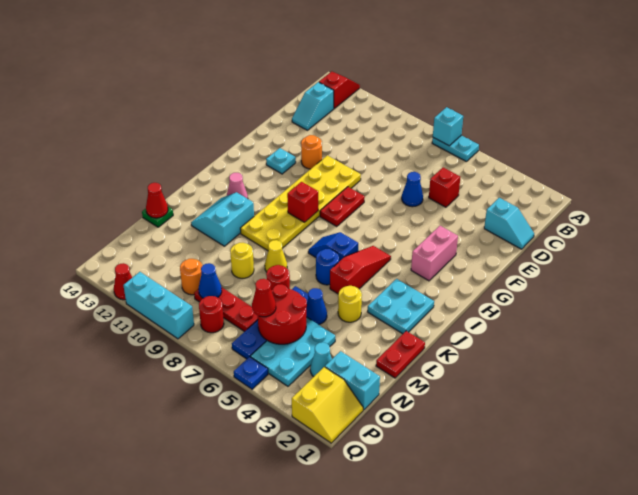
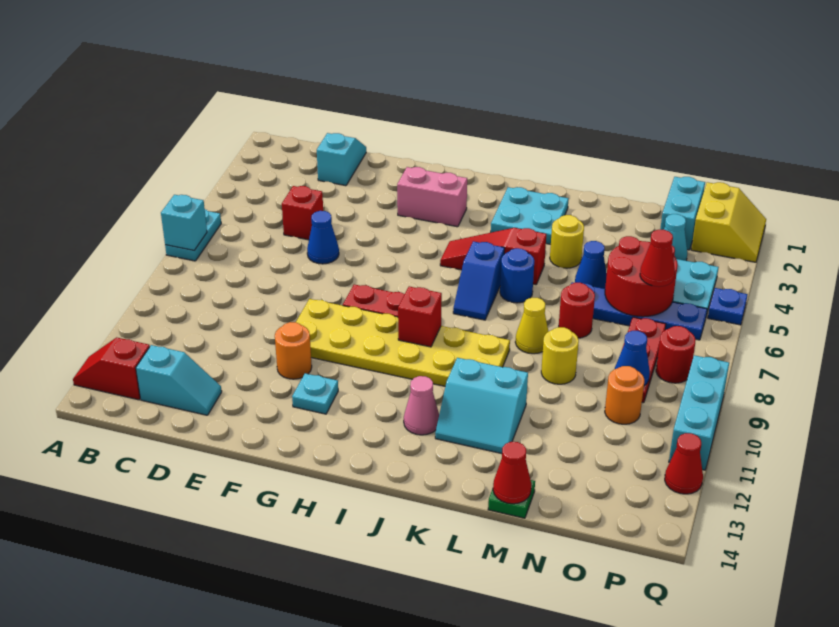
red 1x2 plate [376,331,425,378] -> none
yellow 2x2 slope [292,367,363,443] -> yellow 2x2 slope turned to [691,182,766,262]

